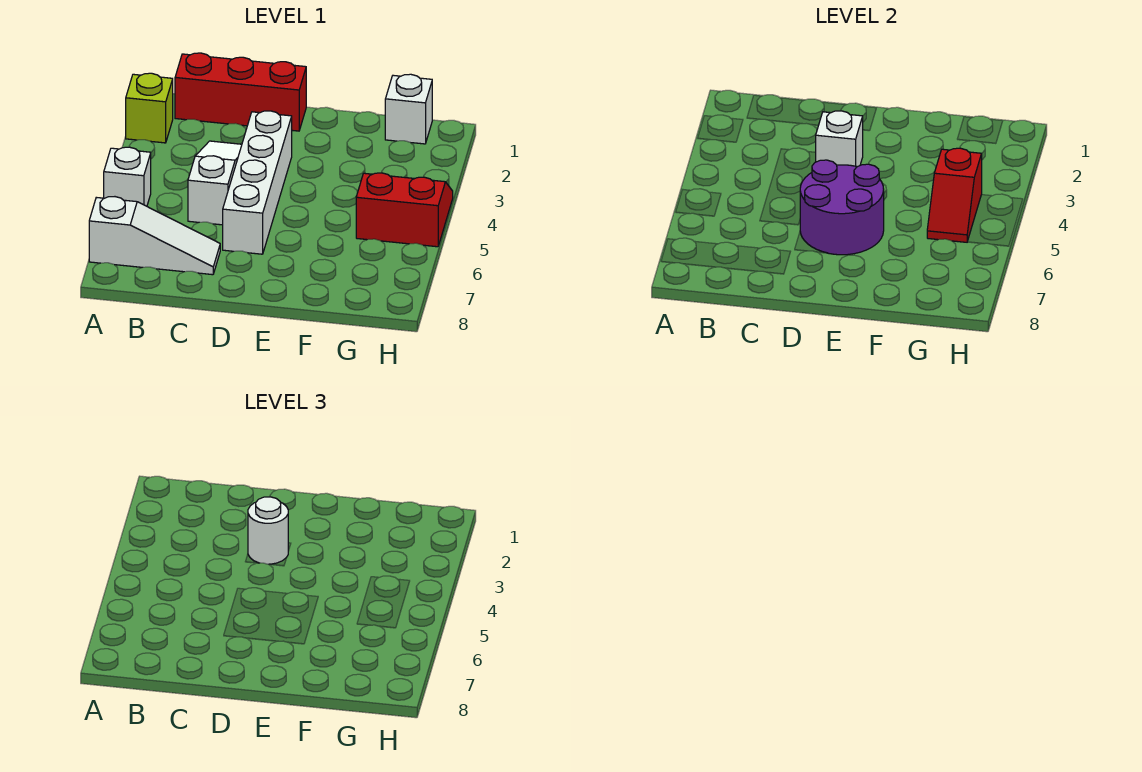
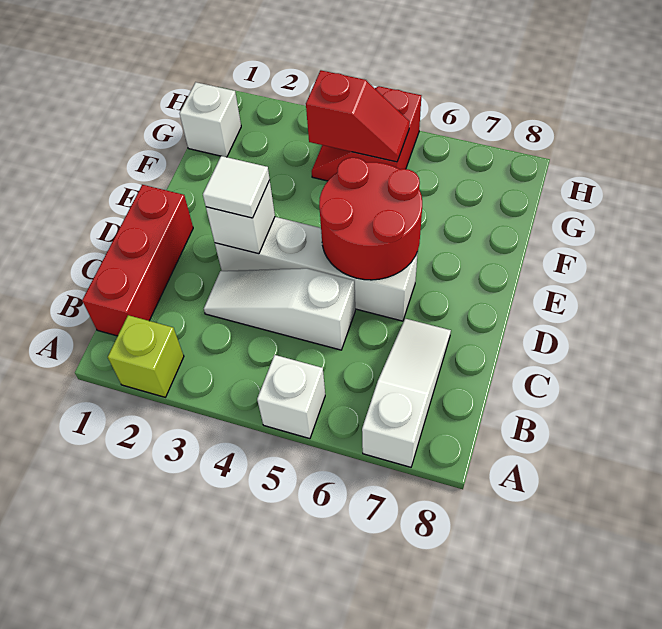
white 1x1 round brick [248,497,288,564] -> white 1x1 tile [203,156,270,218]
purple 2x2 round brick [800,160,884,255] -> red 2x2 round brick [319,158,422,280]

